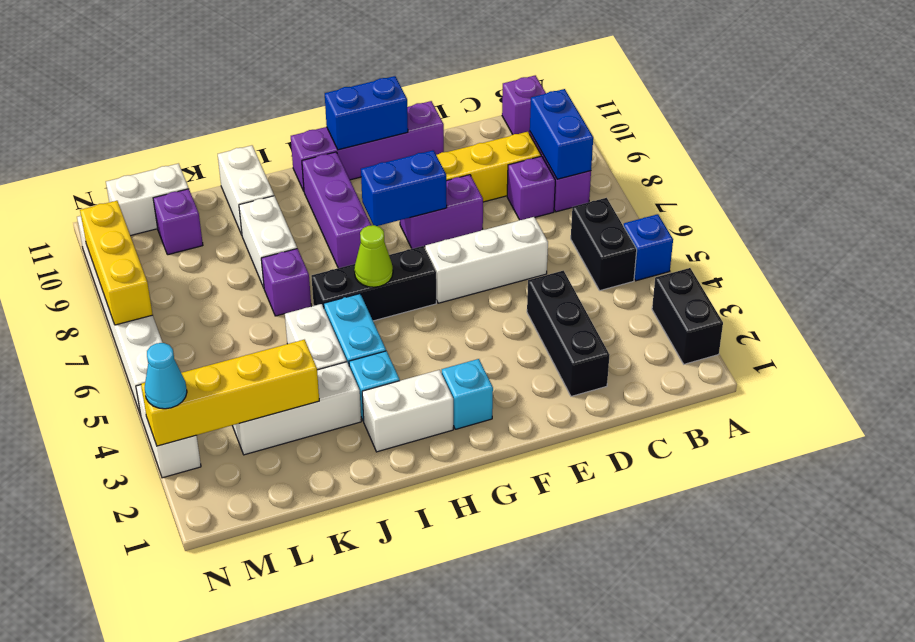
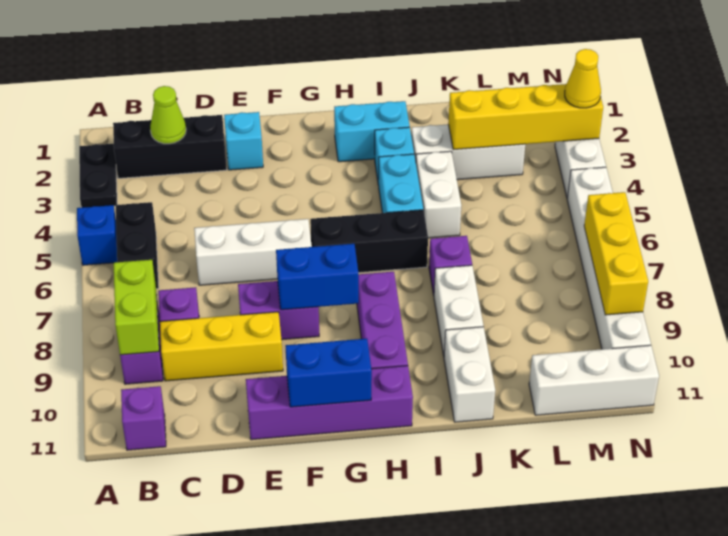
black 1x2 brick [652,268,723,364] -> black 1x2 plate [79,144,117,208]
blue 1x2 brick [530,89,593,179] -> lime 1x2 brick [114,260,159,355]
black 1x3 brick [527,271,609,396] -> black 1x3 brick turned to [113,115,227,178]
cyan 1x1 brick [441,359,493,429] -> cyan 1x1 brick moved to [224,112,263,170]
white 1x2 brick [362,370,453,452] -> cyan 1x2 brick [334,101,410,162]
lime 1x1 cone [354,225,393,287] -> lime 1x1 cone moved to [150,86,186,144]
purple 1x1 brick [153,189,203,255] -> none
white 1x2 brick [106,164,189,236] -> white 1x3 brick [529,345,659,415]
cyan 1x1 cone [145,343,187,409] -> yellow 1x1 cone [565,49,601,108]

